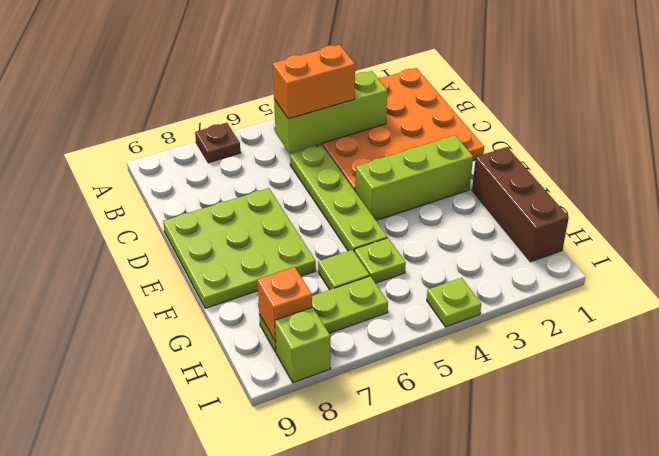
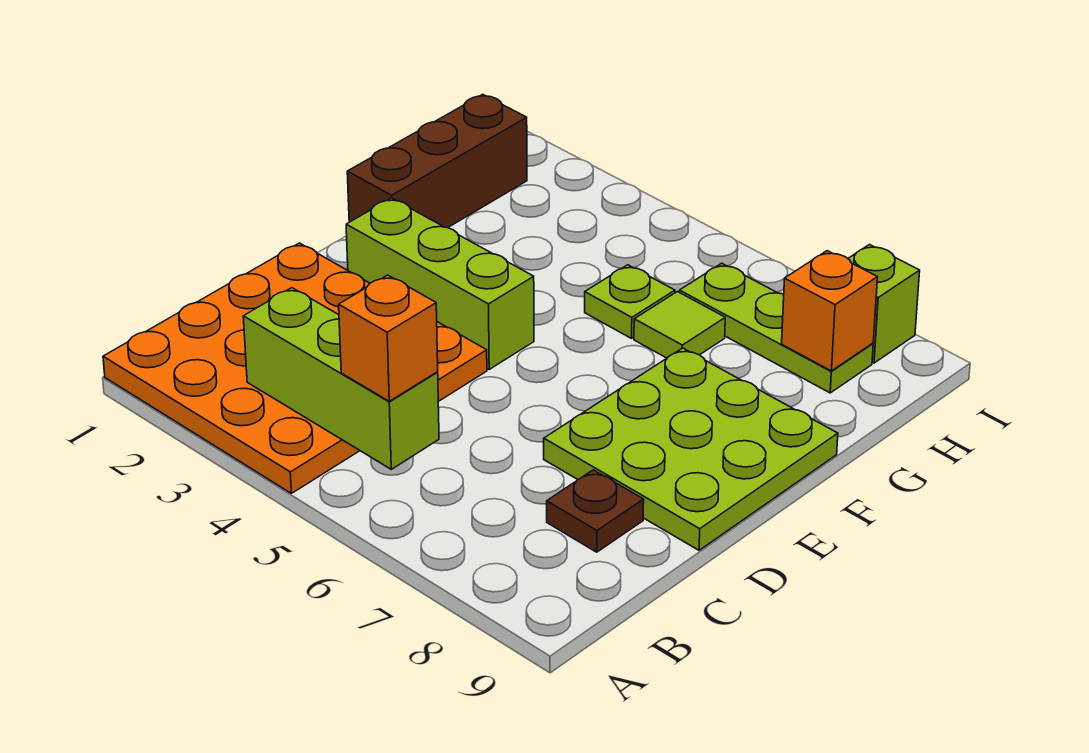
brown 1x1 plate [195,123,240,163] -> brown 1x1 plate moved to [547,470,644,552]
orange 1x2 brick [273,45,355,119] -> orange 1x1 brick [339,275,438,401]
lime 1x4 plate [290,145,387,251] -> none
lime 1x1 plate [427,278,481,327] -> none

